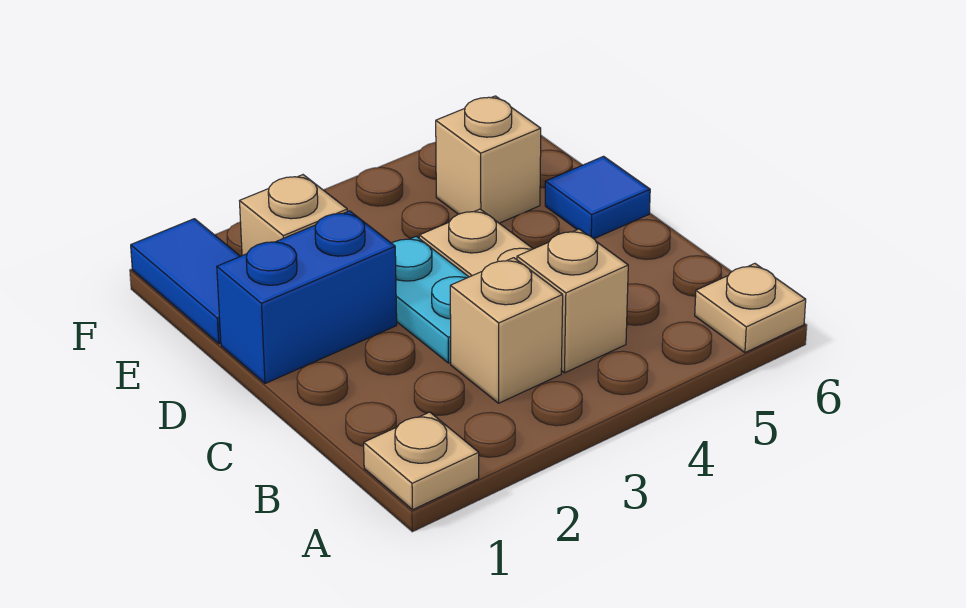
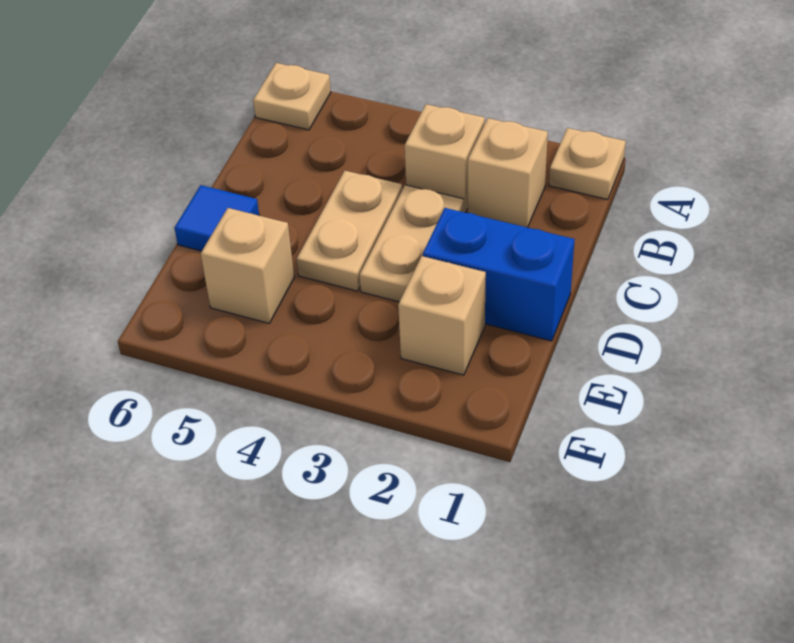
tan 1x1 brick [517,229,628,373] -> tan 1x1 brick moved to [468,118,548,228]
cyan 1x2 plate [392,236,468,363] -> tan 1x2 plate [360,185,464,302]
blue 1x2 tile [131,219,240,344] -> none

